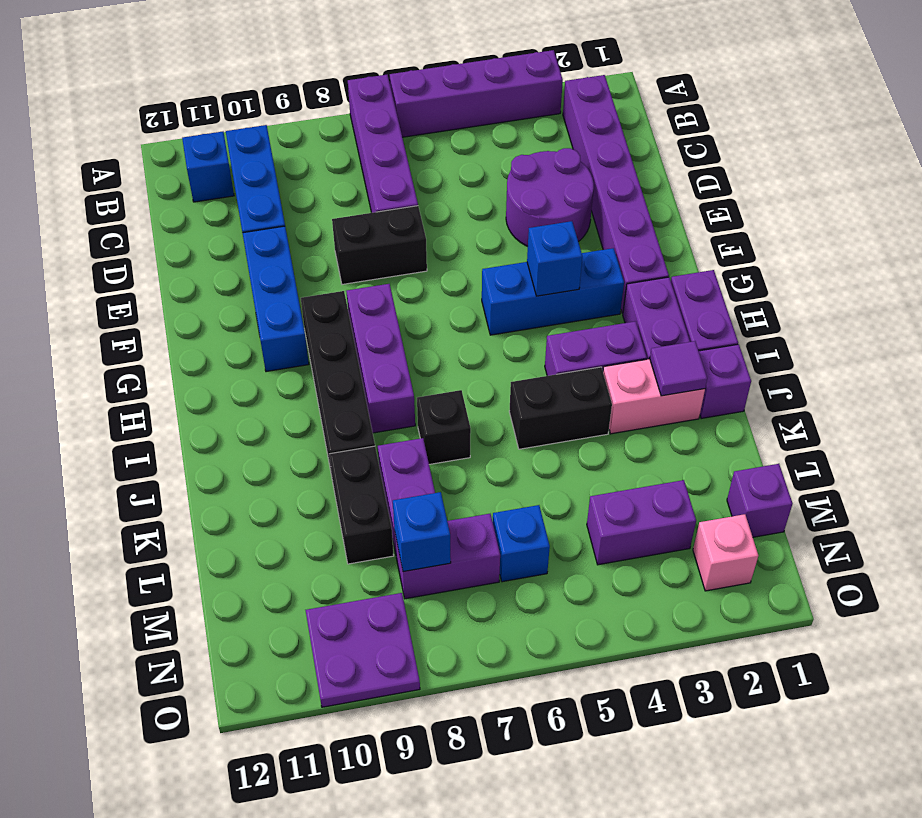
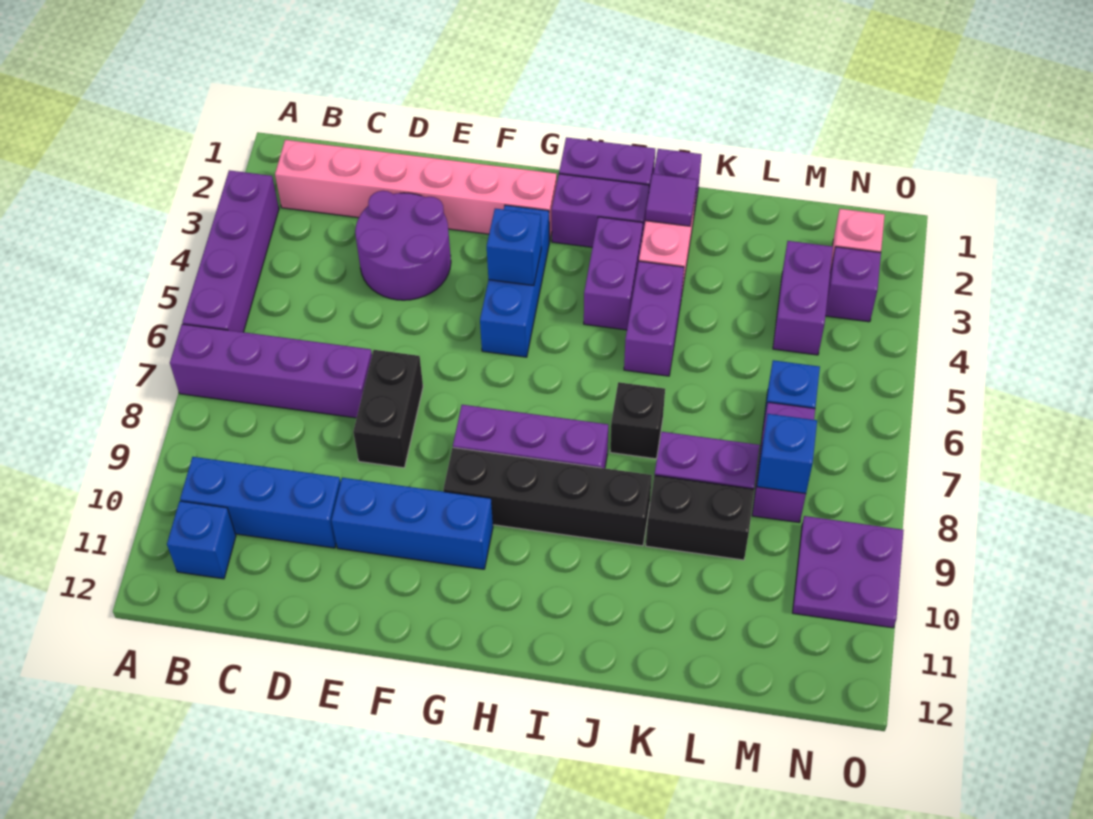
purple 1x6 brick [563,75,669,314] -> pink 1x6 brick [275,140,557,242]
black 1x2 brick [509,367,612,449] -> purple 1x2 brick [624,261,684,376]
purple 1x1 brick [727,464,793,537] -> purple 1x1 brick moved to [826,247,881,322]

